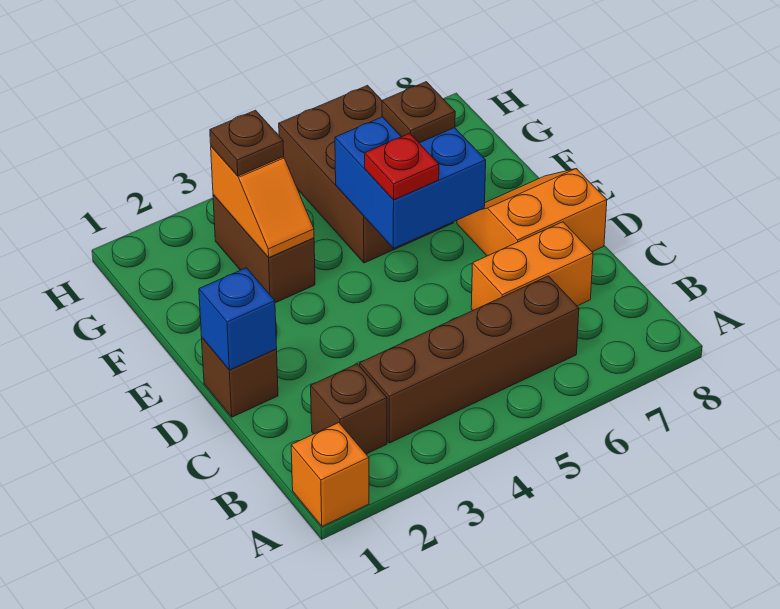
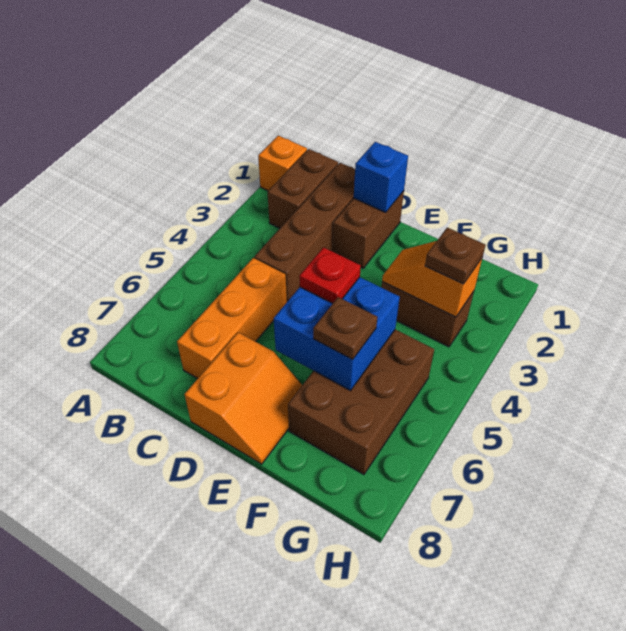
brown 1x1 brick [311,364,387,454] -> brown 1x2 brick [268,149,338,228]
brown 1x4 brick [360,276,579,443] -> brown 1x4 brick moved to [254,163,355,302]
orange 1x2 brick [471,222,593,311] -> orange 1x3 brick [177,258,287,378]
brown 1x1 brick [202,338,278,417] -> brown 1x2 brick [332,191,404,268]
brown 2x3 brick [279,85,453,263] -> brown 2x3 brick turned to [288,329,434,474]

